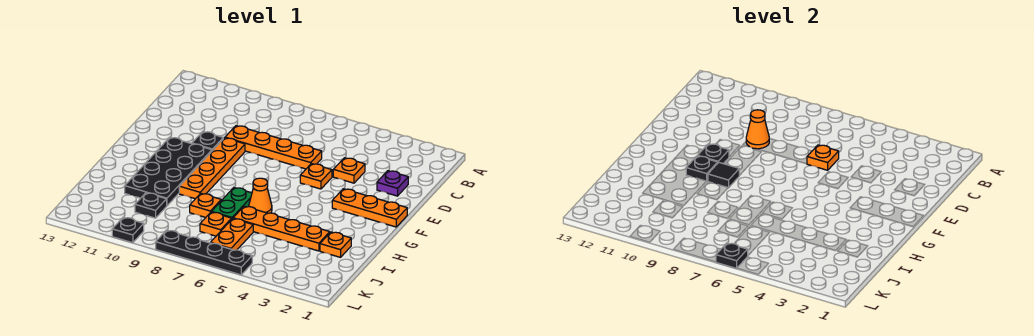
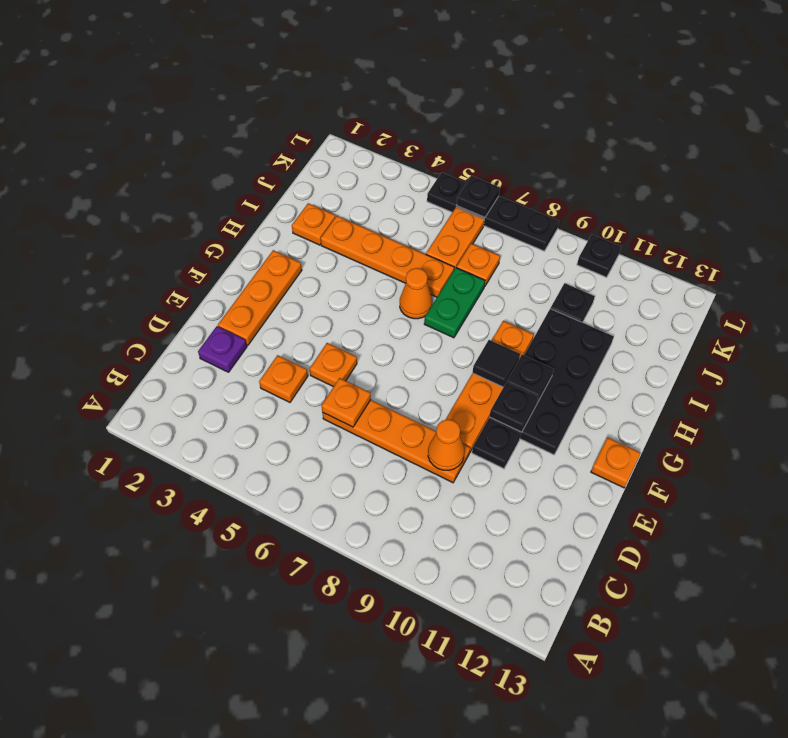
orange 1x3 plate [332,189,407,227] -> orange 1x3 plate turned to [218,250,302,345]
orange 1x1 plate [190,193,221,217] -> orange 1x1 plate moved to [591,437,641,488]

